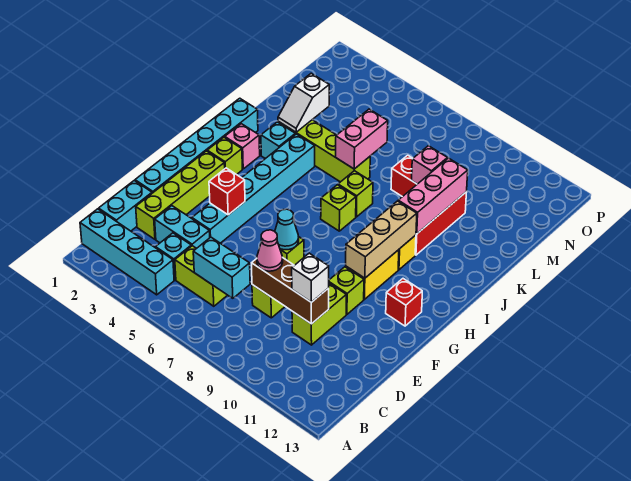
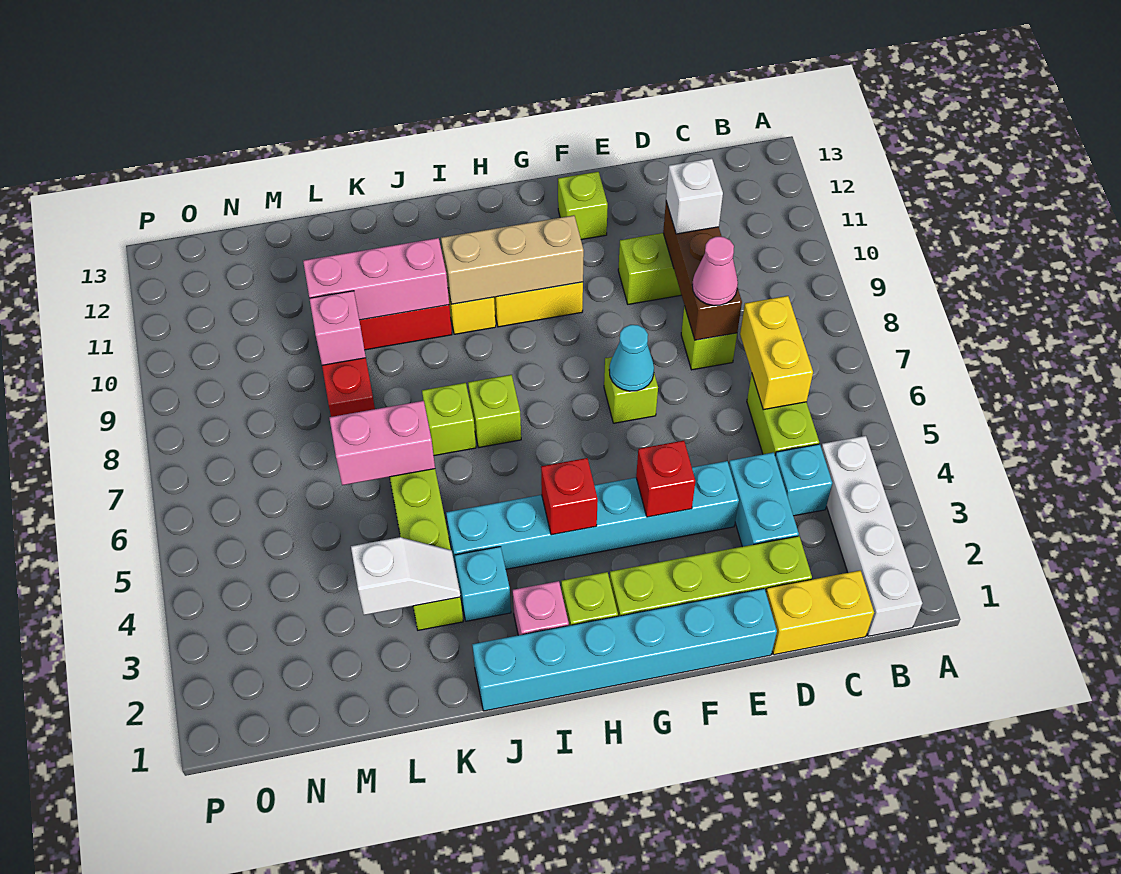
cyan 1x4 brick [80,209,174,295] -> white 1x4 brick [821,436,922,636]
cyan 1x2 brick [99,181,152,231] -> yellow 1x2 brick [766,570,874,655]
cyan 1x2 brick [193,237,250,298] -> yellow 1x2 brick [740,296,813,410]
lime 1x1 brick [329,267,364,314] -> lime 1x1 brick moved to [558,172,608,240]
red 1x1 brick [386,279,422,326] -> red 1x1 brick moved to [541,458,598,535]

